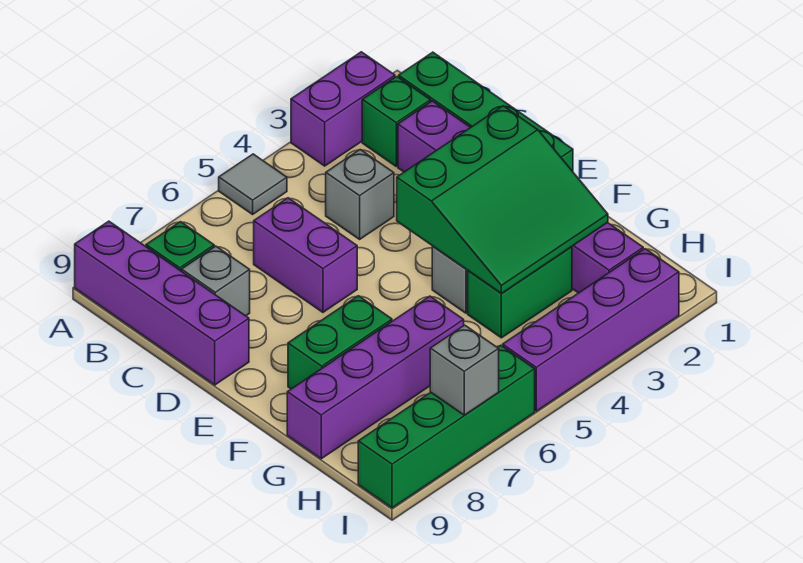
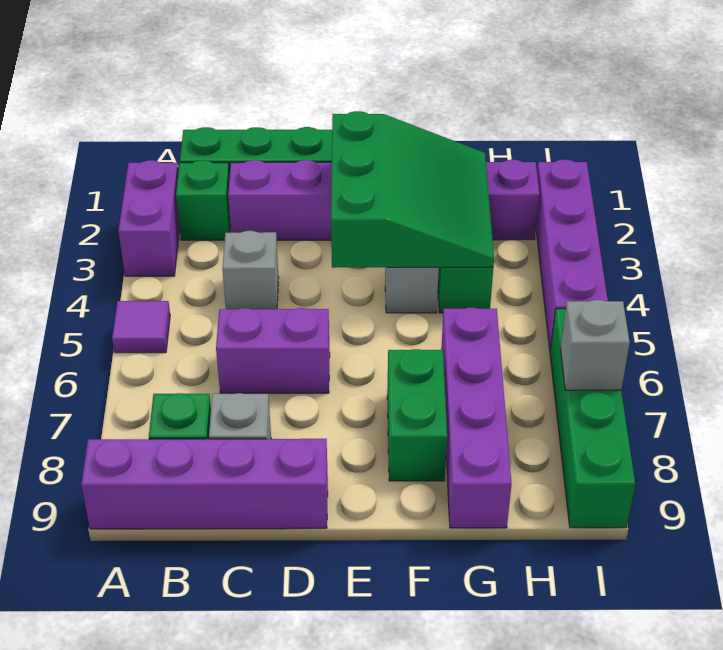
grey 1x1 tile [219,154,287,214] -> purple 1x1 tile [112,301,170,353]

